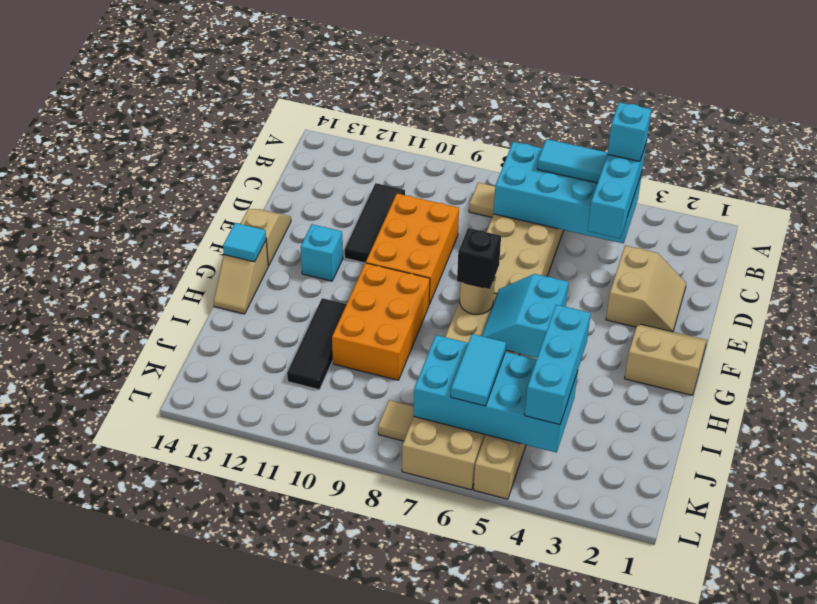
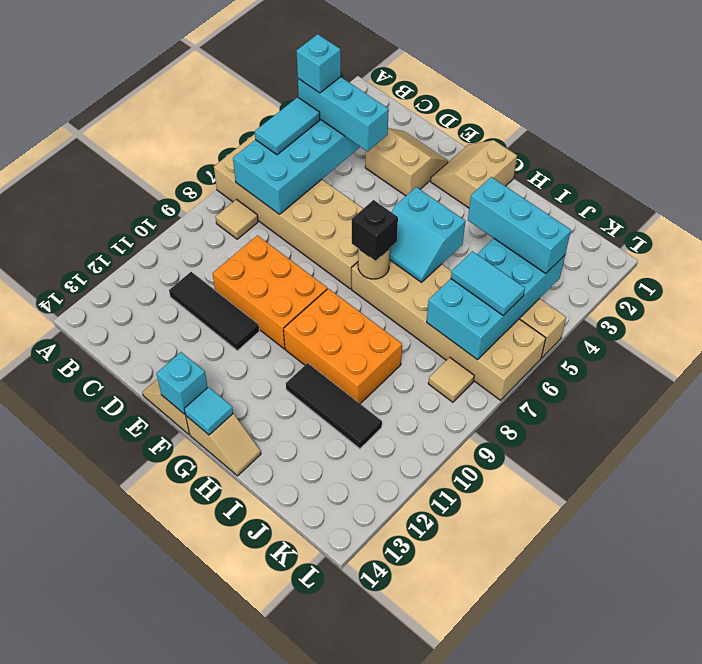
cyan 1x1 brick [301,224,343,281] -> cyan 1x1 brick moved to [156,352,208,414]

